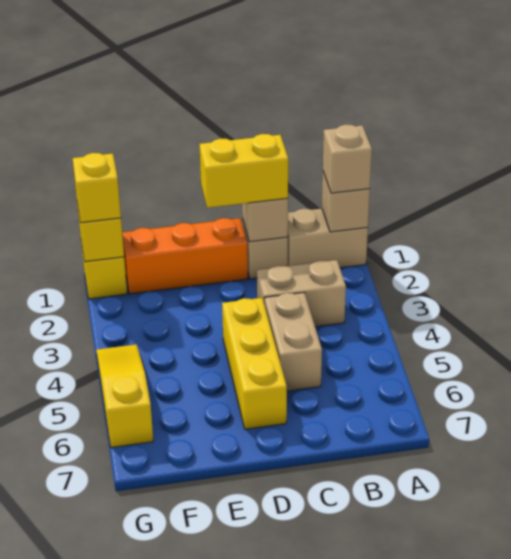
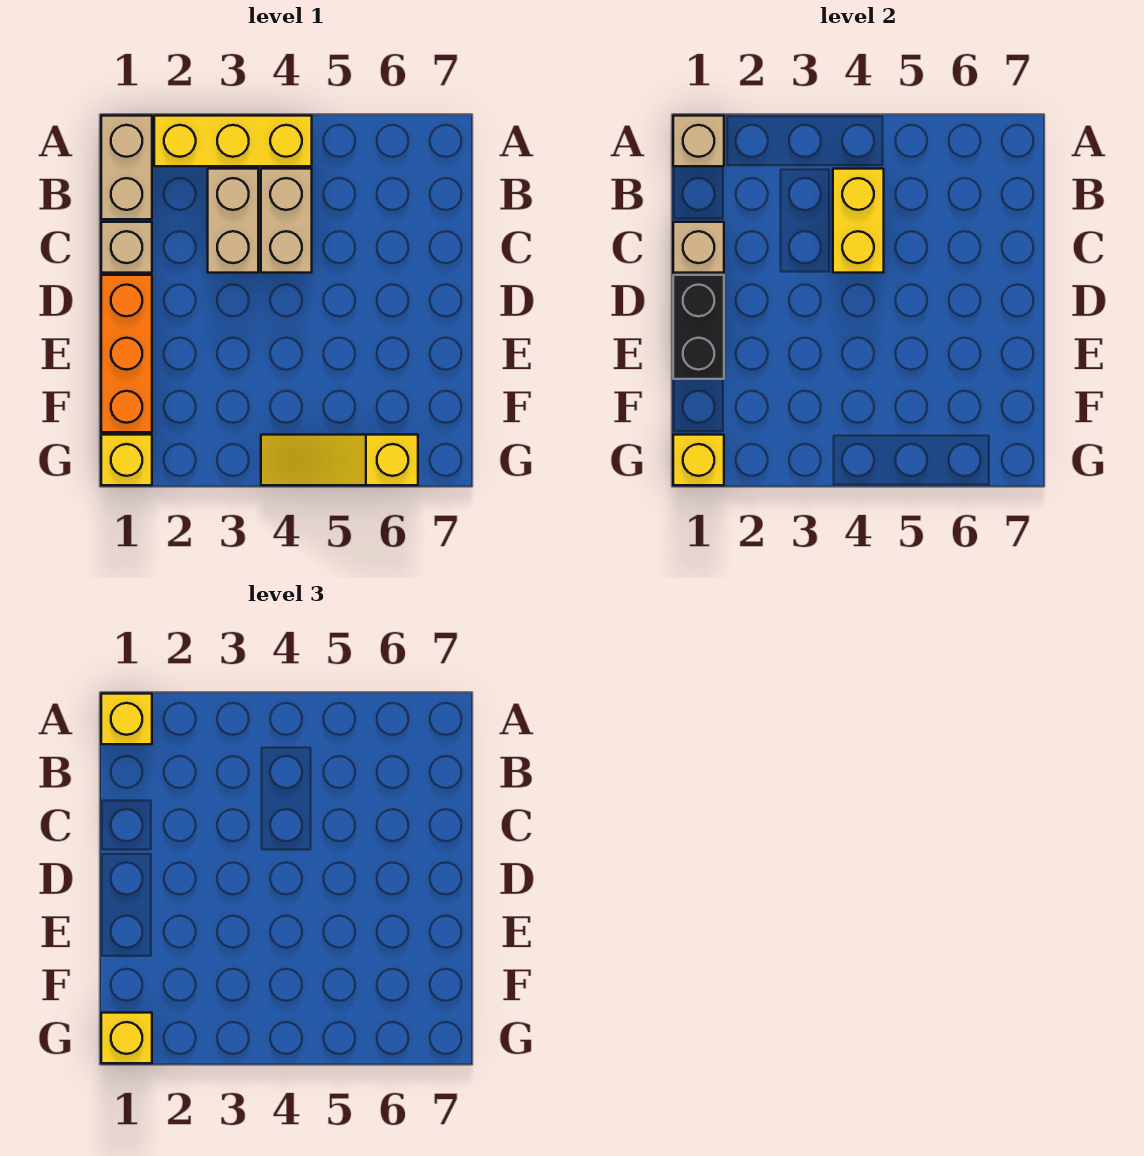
tan 1x1 brick [323,125,372,193] -> yellow 1x1 brick [101,694,152,744]
yellow 1x2 brick [199,134,288,208] -> yellow 1x2 brick moved to [833,169,884,273]
tan 1x2 brick [265,293,322,391] -> tan 1x2 brick turned to [261,169,312,273]
none -> black 1x2 brick [673,275,724,379]
yellow 1x3 brick [222,298,287,429] -> yellow 1x3 brick moved to [154,116,312,166]

